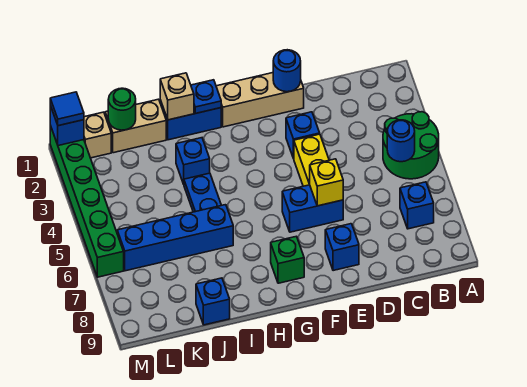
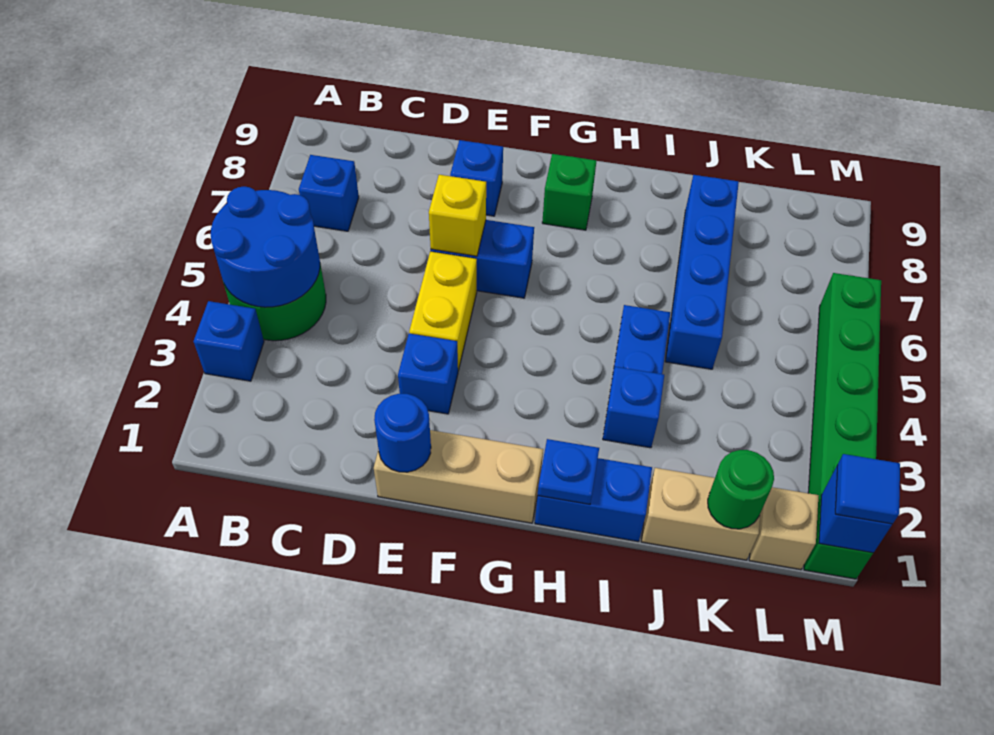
blue 1x1 round brick [387,120,415,162] -> blue 2x2 round brick [211,186,320,307]
tan 1x1 brick [160,73,194,120] -> none
blue 1x4 brick [117,205,233,271] -> blue 1x4 brick turned to [665,175,739,369]
blue 1x1 brick [196,278,230,325] -> blue 1x1 brick moved to [194,301,264,381]

